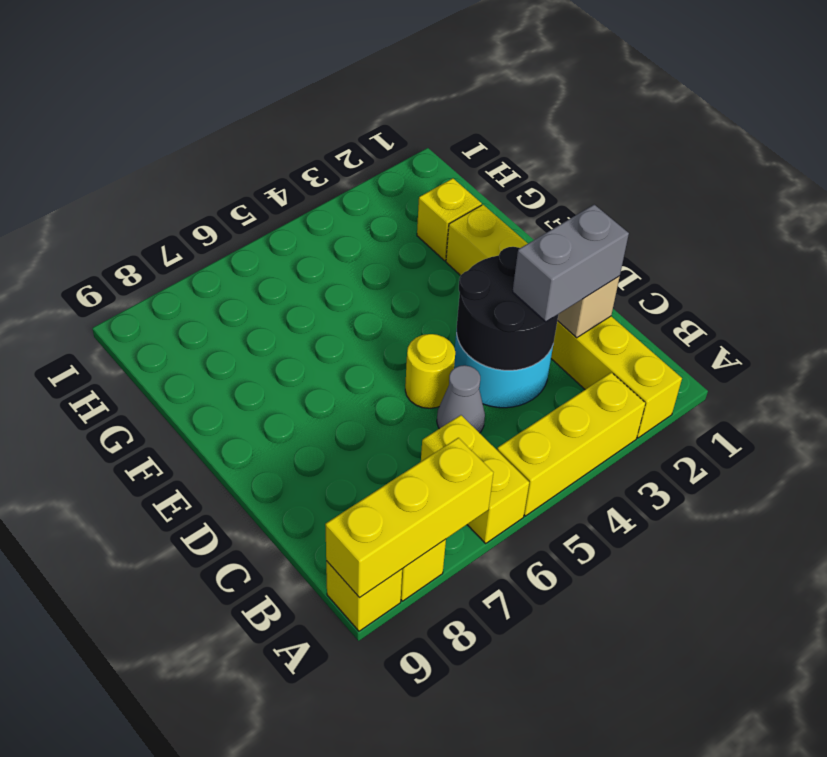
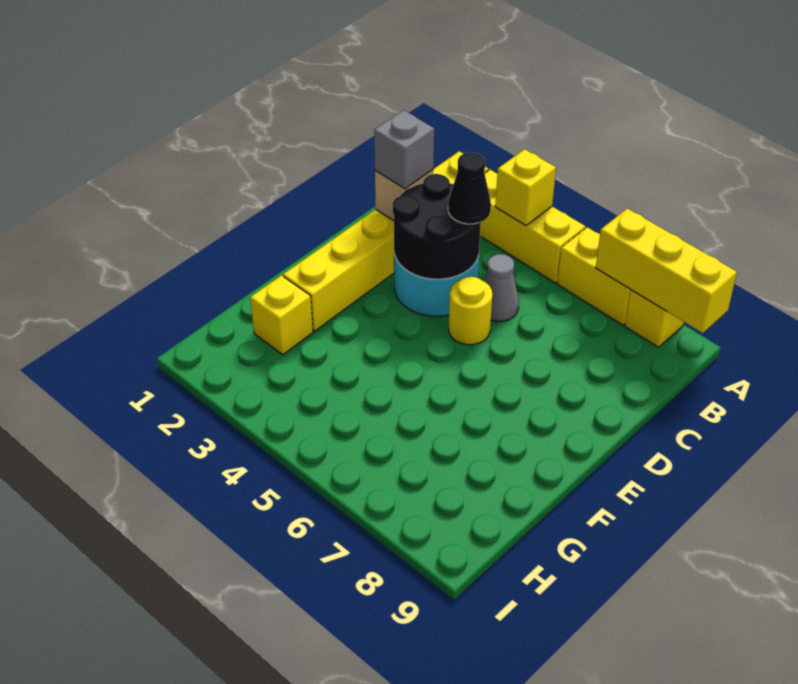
yellow 1x2 brick [421,415,529,543] -> yellow 1x2 brick turned to [557,227,631,325]
yellow 1x1 brick [326,561,402,631] -> yellow 1x1 brick moved to [495,149,556,226]
grey 1x2 brick [513,205,629,322] -> grey 1x1 brick [374,110,434,189]
none -> black 1x1 cone [448,152,491,224]

